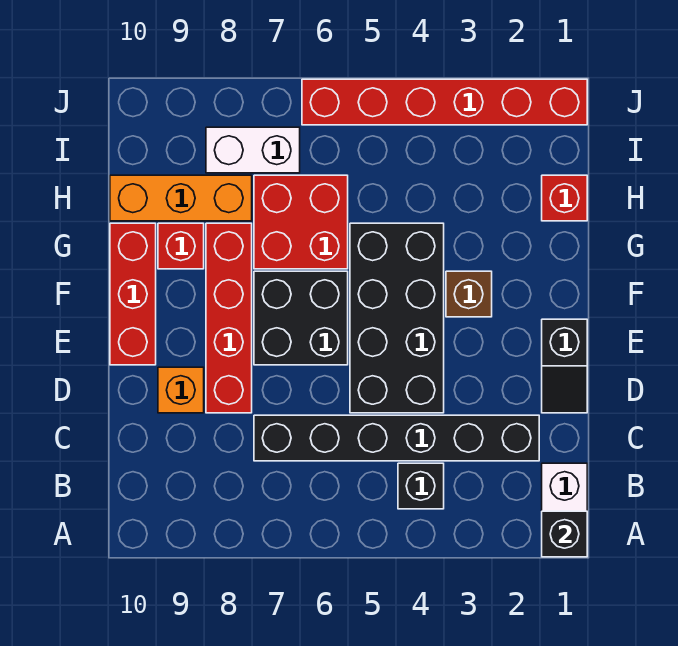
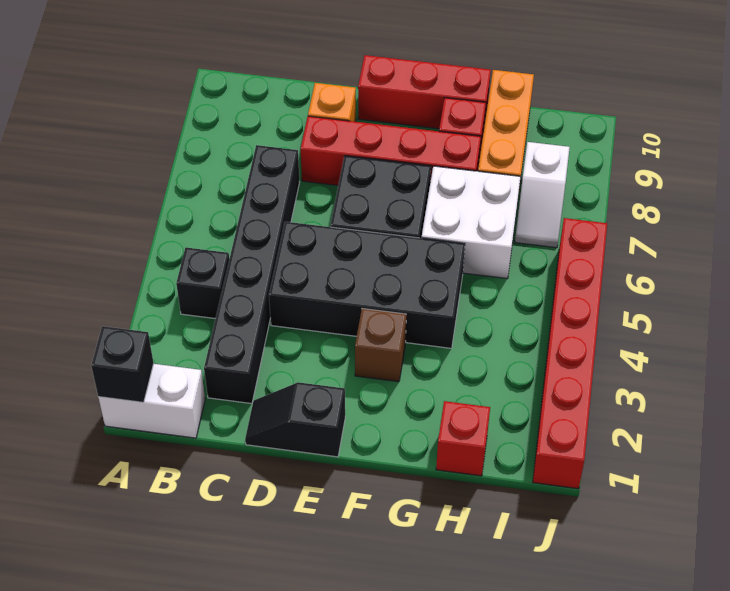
red 2x2 brick [254,175,348,269] -> white 2x2 brick [422,166,521,279]
white 1x2 brick [206,127,300,173] -> white 1x2 slope [515,142,570,248]

